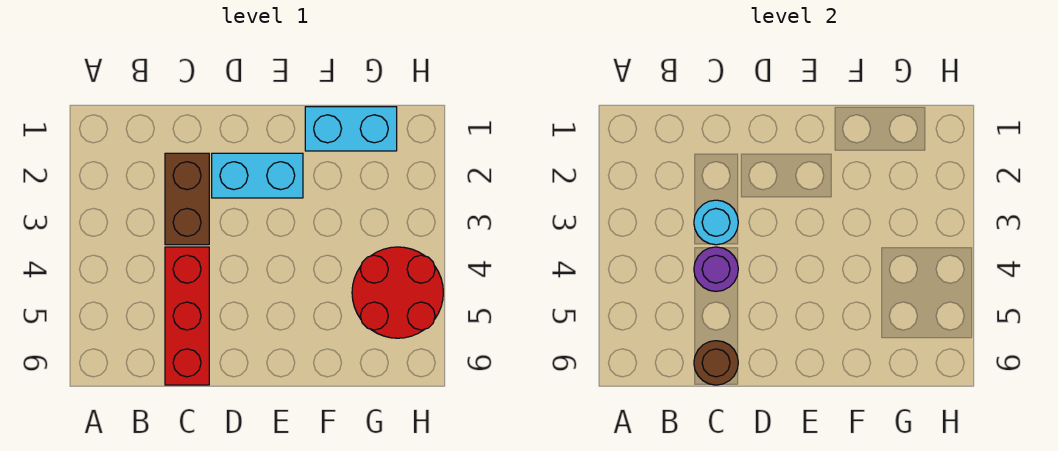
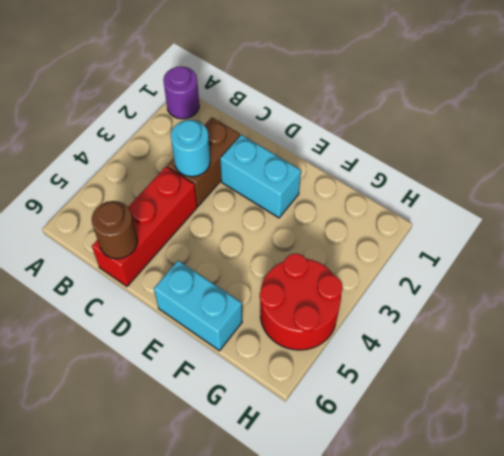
purple 1x1 round brick [694,247,738,291] -> purple 1x1 round brick moved to [163,67,199,119]
cyan 1x2 brick [305,107,397,151] -> cyan 1x2 brick moved to [154,261,242,351]

